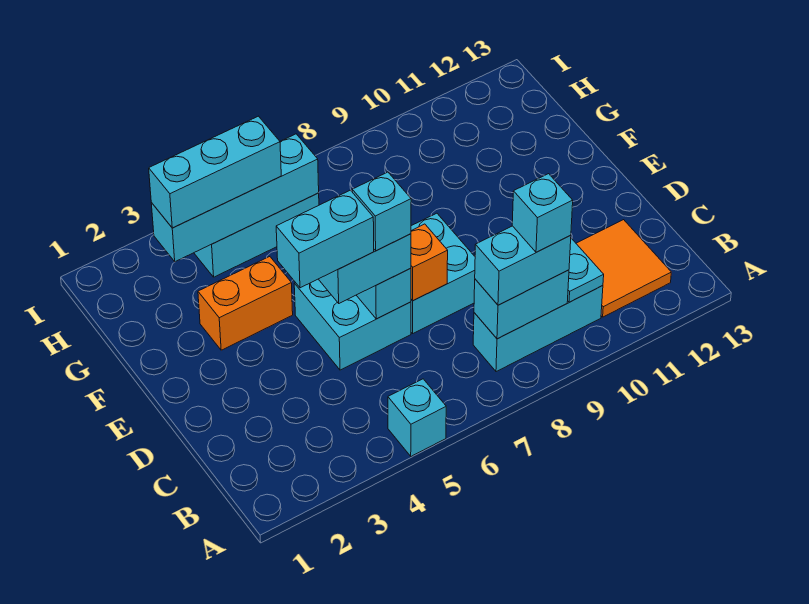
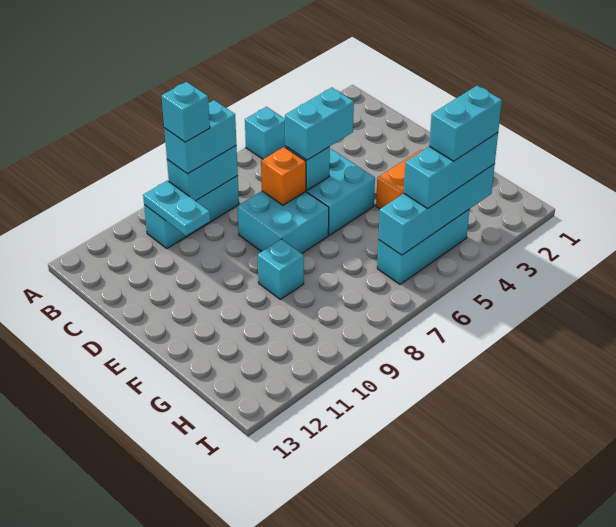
orange 2x2 tile [576,220,671,317] -> none
cyan 1x2 brick [276,190,374,288] -> cyan 1x2 brick moved to [429,86,502,161]
cyan 1x1 brick [352,172,411,251] -> cyan 1x1 brick moved to [258,239,304,299]

